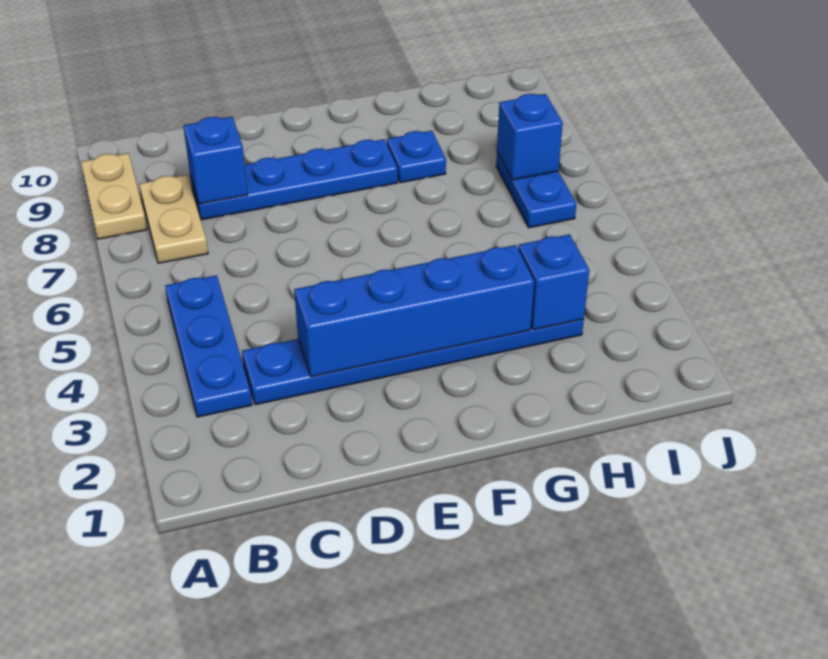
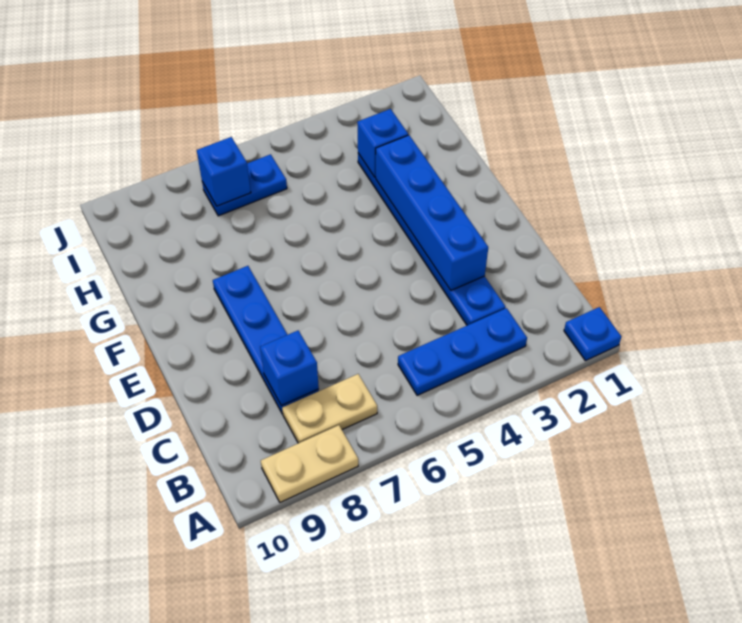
blue 1x1 plate [387,131,446,183] -> blue 1x1 plate moved to [564,307,621,361]

